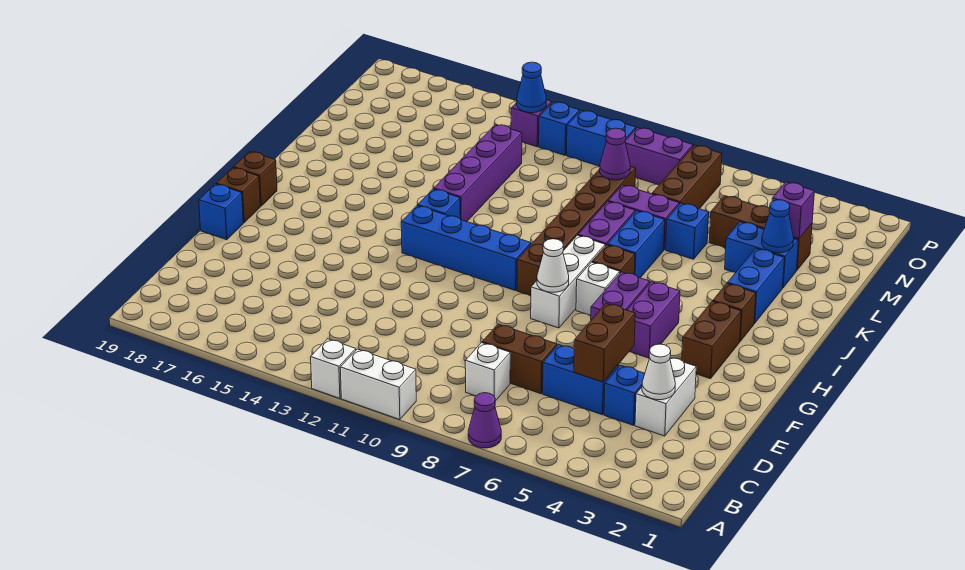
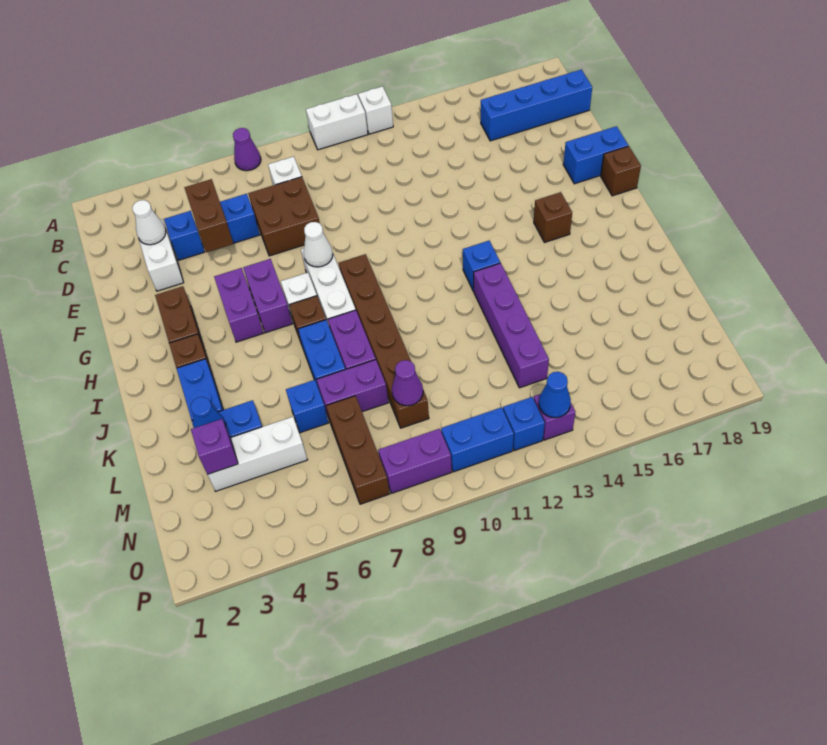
brown 1x2 brick [482,324,557,394] -> brown 2x2 brick [248,177,320,256]
blue 1x1 brick [199,184,243,240] -> blue 1x2 brick [563,126,628,184]
blue 1x4 brick [401,206,531,291] -> blue 1x4 brick moved to [481,69,592,141]
brown 1x1 brick [234,152,277,206] -> brown 1x1 brick moved to [534,192,572,243]
brown 1x3 brick [709,196,812,271] -> white 1x3 brick [208,417,307,491]

